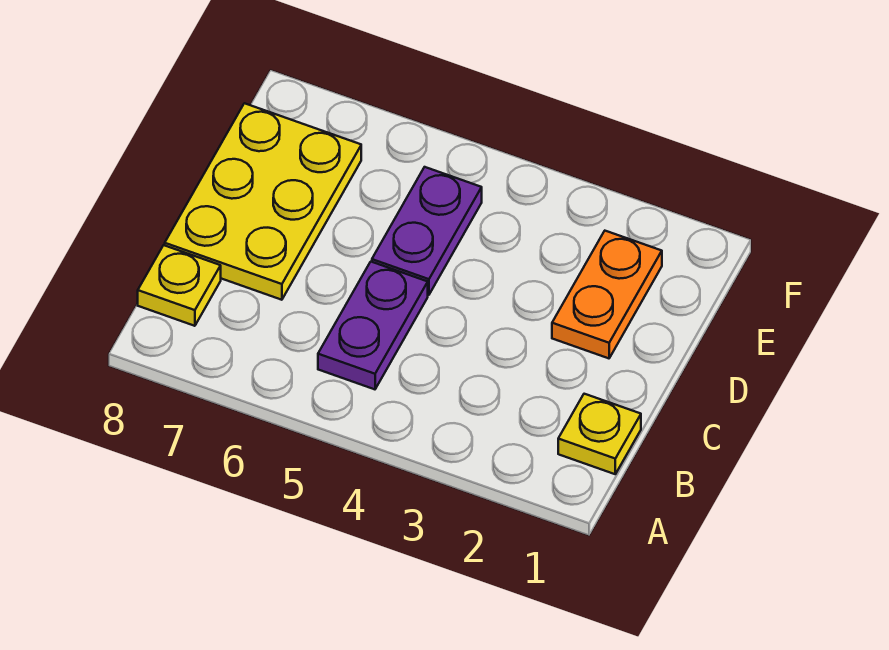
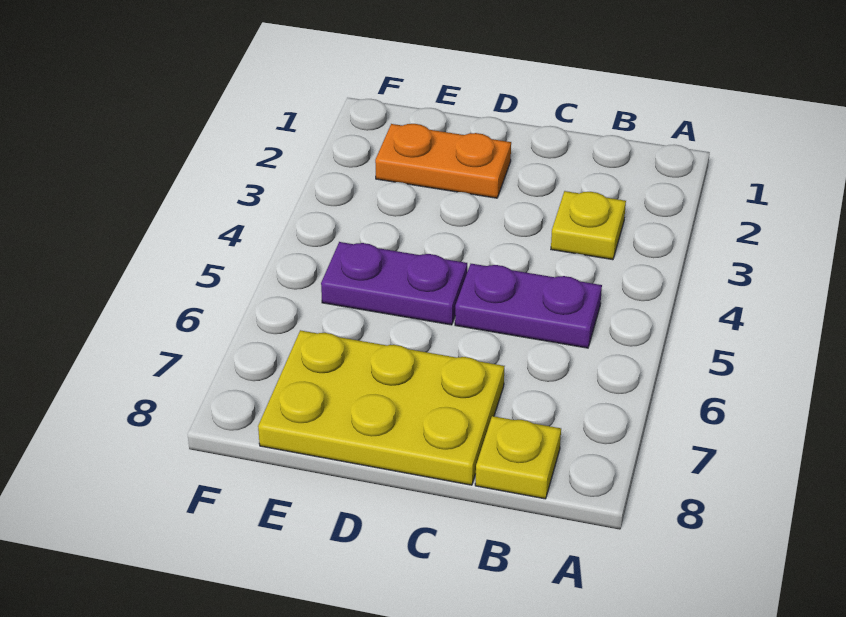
yellow 1x1 plate [558,394,641,474] -> yellow 1x1 plate moved to [551,191,626,260]

